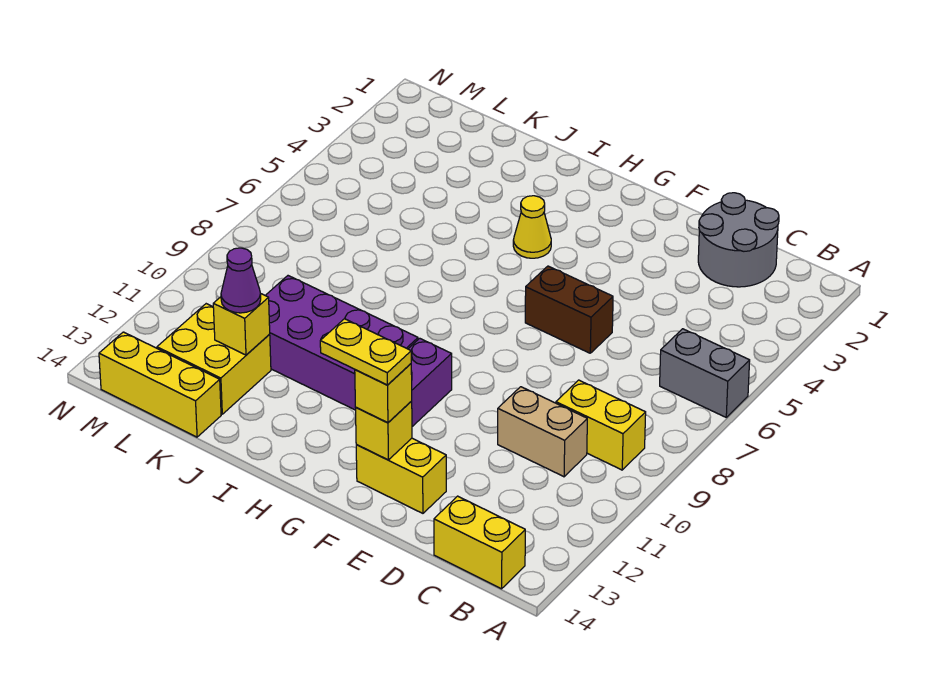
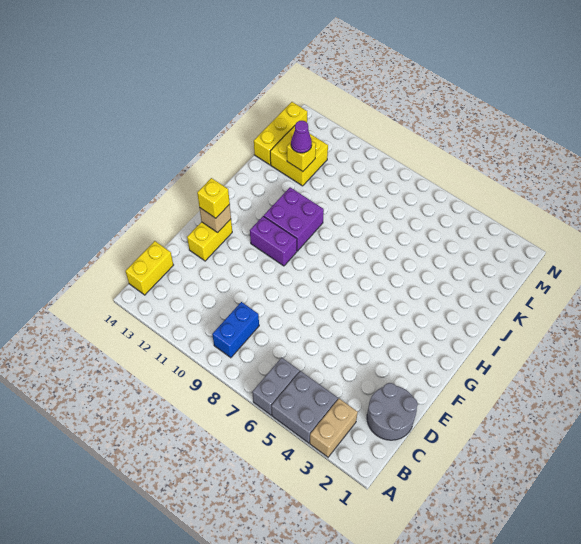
none -> grey 2x2 brick [271,371,338,443]
yellow 1x2 brick [556,380,646,470] -> blue 1x2 brick [212,302,259,358]
tan 1x2 brick [498,387,587,477] -> tan 1x2 brick moved to [310,399,358,457]
brown 1x2 brick [525,266,613,353] -> none
yellow 1x1 brick [356,401,412,460] -> tan 1x1 brick [200,204,231,233]
yellow 1x2 plate [320,319,411,385] -> none
yellow 1x1 cone [513,196,551,258] -> none
purple 2x4 brick [265,276,418,410] -> purple 2x2 brick [264,187,324,251]

